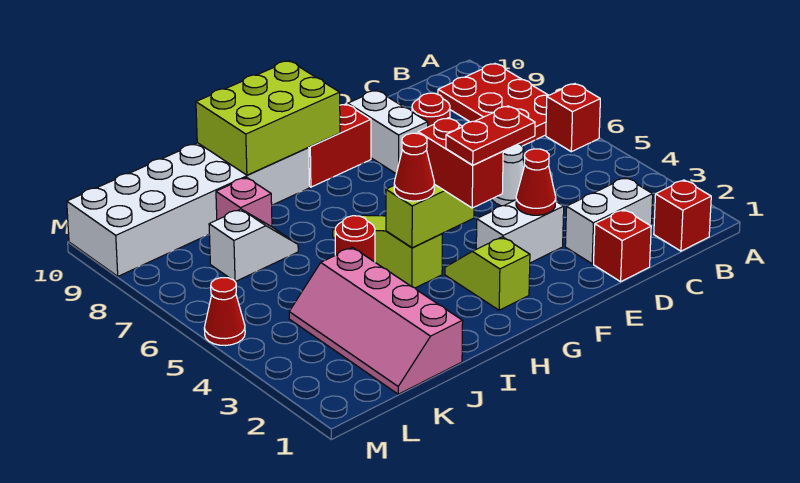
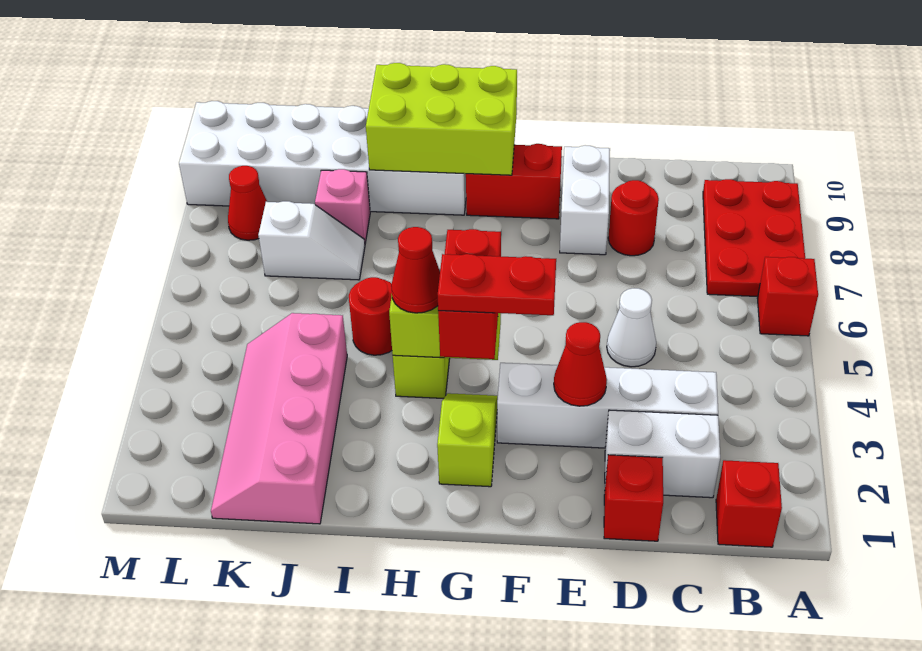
white 1x2 brick [476,200,564,263] -> white 1x4 brick [497,363,718,448]
red 1x1 cone [204,278,245,346] -> red 1x1 cone moved to [228,166,267,240]

